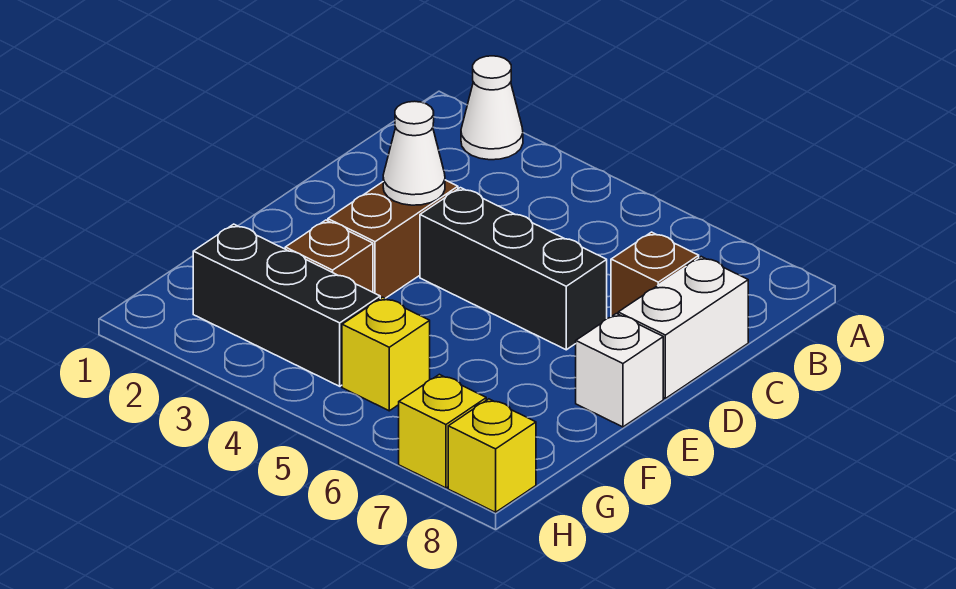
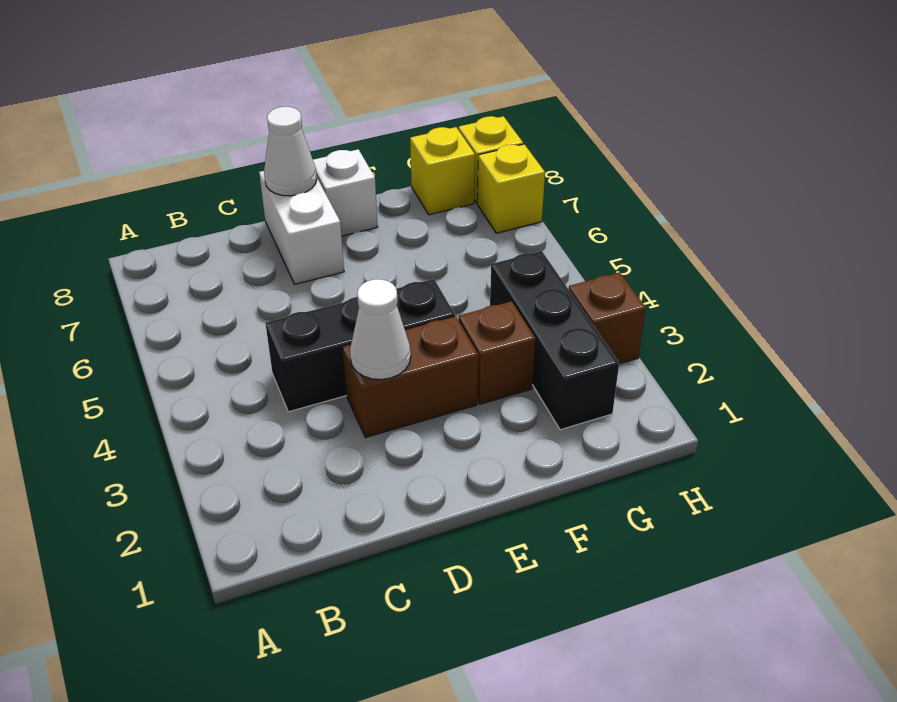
white 1x1 cone [461,56,523,160] -> white 1x1 cone moved to [264,107,317,196]
brown 1x1 brick [611,232,699,317] -> brown 1x1 brick moved to [569,272,646,364]
white 1x2 brick [618,257,748,398] -> white 1x2 brick turned to [259,171,344,284]
black 1x3 brick [420,188,607,350] -> black 1x3 brick turned to [265,279,455,412]
yellow 1x1 brick [342,297,430,411] -> yellow 1x1 brick moved to [410,127,475,215]

